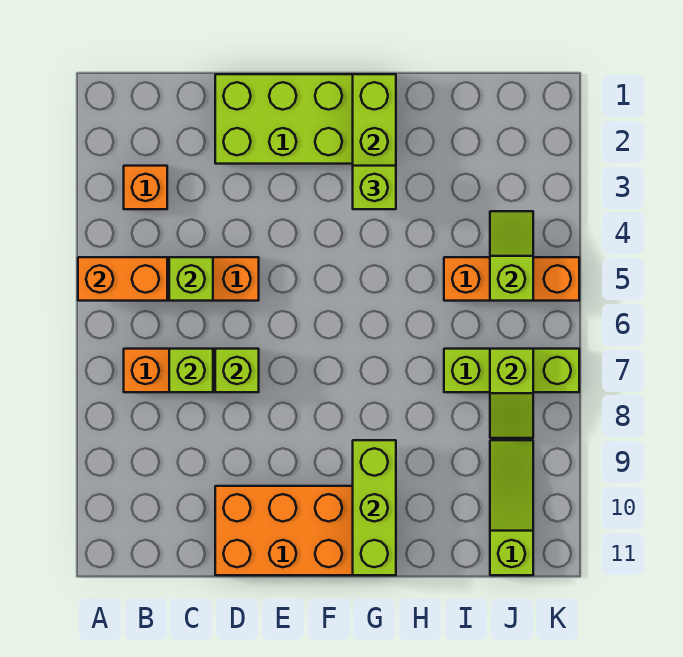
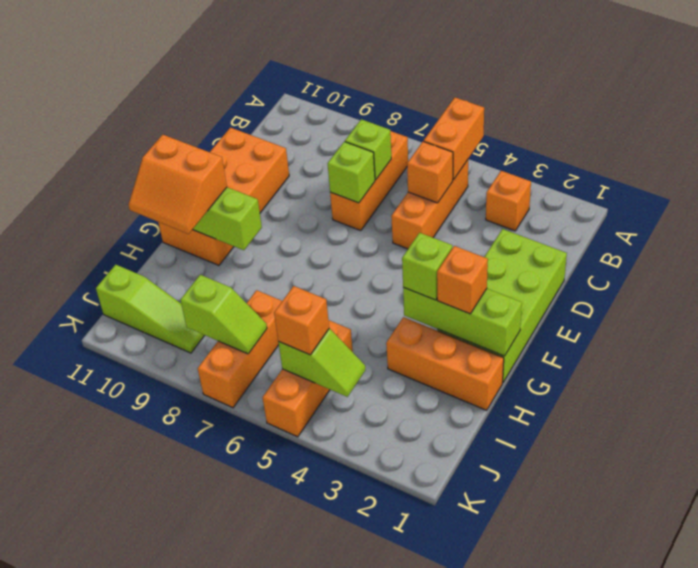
lime 1x1 brick [169,257,213,301] -> orange 1x1 brick [407,141,453,203]
none -> orange 1x1 brick [437,246,488,314]
none -> orange 2x2 slope [128,135,227,234]
none -> orange 1x3 brick [386,317,504,410]
lime 1x3 brick [444,349,579,392] -> orange 1x3 brick [198,290,282,408]
none -> orange 1x1 brick [274,286,329,355]
lime 1x2 slope [490,349,533,438] -> lime 1x2 slope turned to [180,275,267,354]

